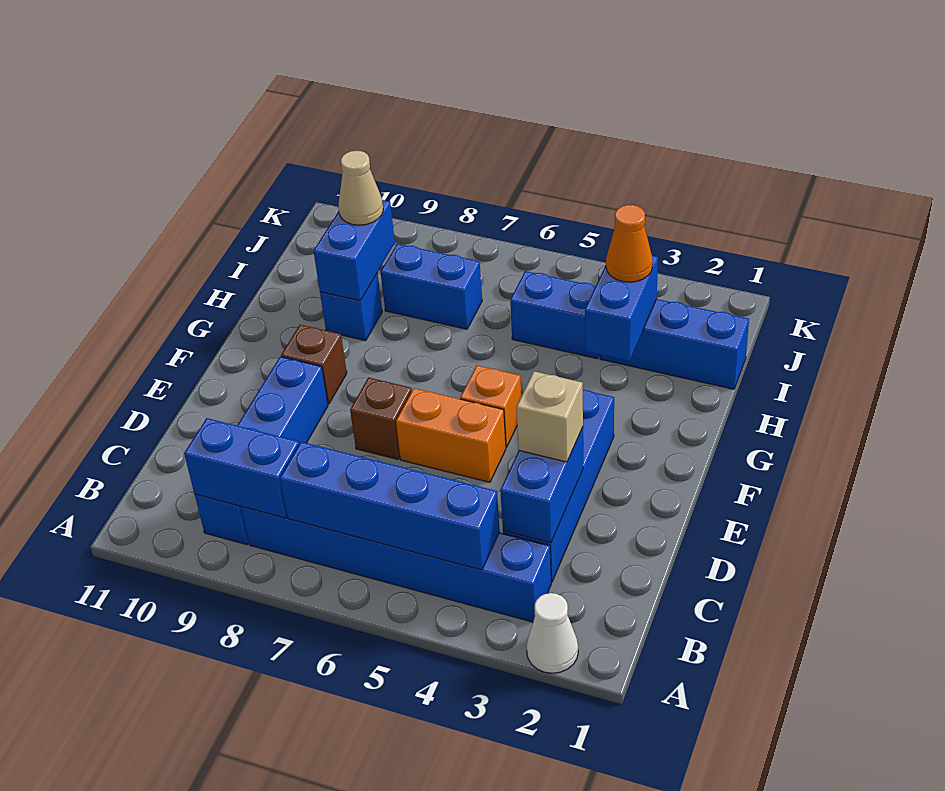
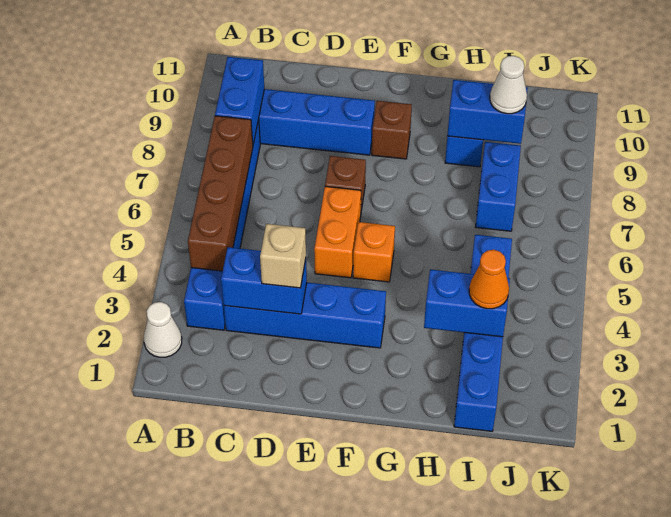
blue 1x4 brick [280,442,500,570] -> brown 1x4 brick [188,116,253,271]
tan 1x1 cone [339,151,383,225] -> white 1x1 cone [490,56,527,114]

